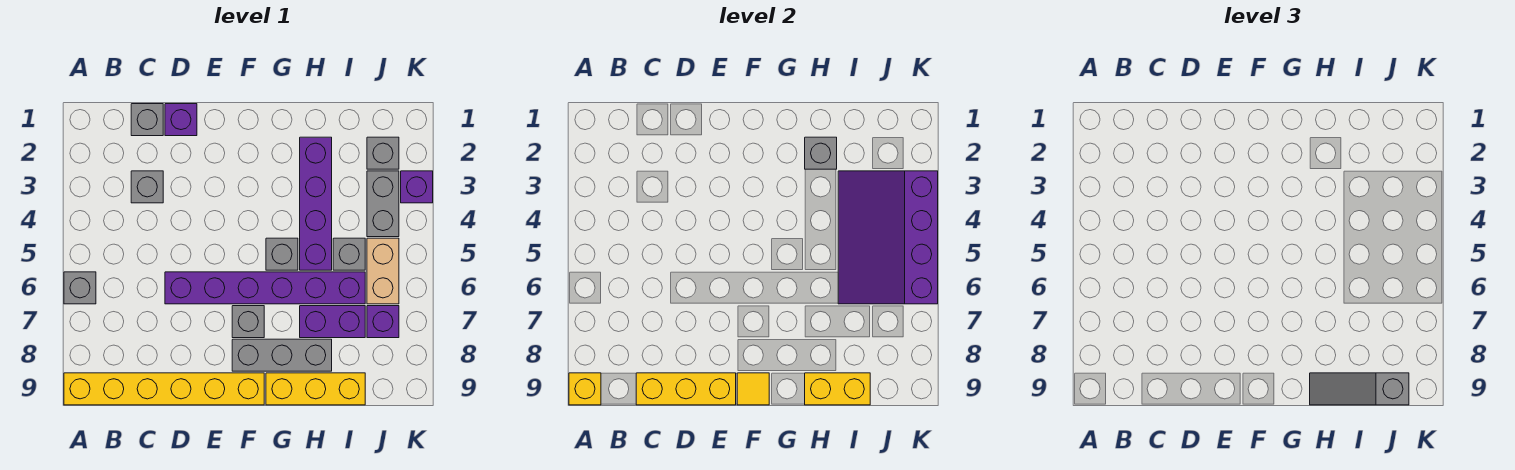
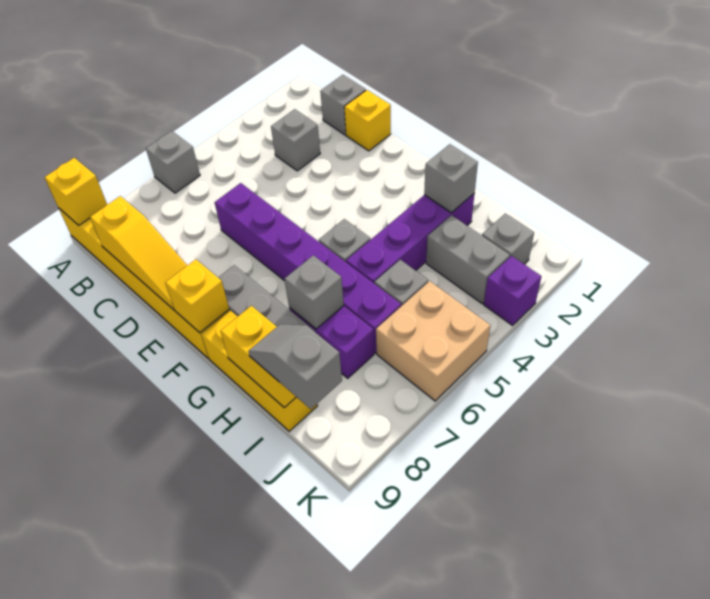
yellow 1x3 brick [636,373,736,405] -> yellow 1x3 slope [90,196,187,310]
purple 1x1 brick [165,104,197,136] -> yellow 1x1 brick [344,90,391,151]
grey 1x1 brick [232,306,264,338] -> grey 1x1 brick moved to [285,255,344,329]
yellow 1x1 tile [737,373,769,405] -> yellow 1x1 brick [165,259,229,333]
grey 1x3 slope [1310,373,1409,405] -> grey 1x2 slope [248,324,342,409]
purple 3x4 slope [838,171,938,304] -> none
grey 1x2 brick [367,171,399,237] -> grey 1x2 brick turned to [426,215,510,304]
tan 1x2 brick [367,238,399,304] -> tan 2x2 brick [376,281,490,401]
purple 1x1 brick [367,306,399,338] -> none

